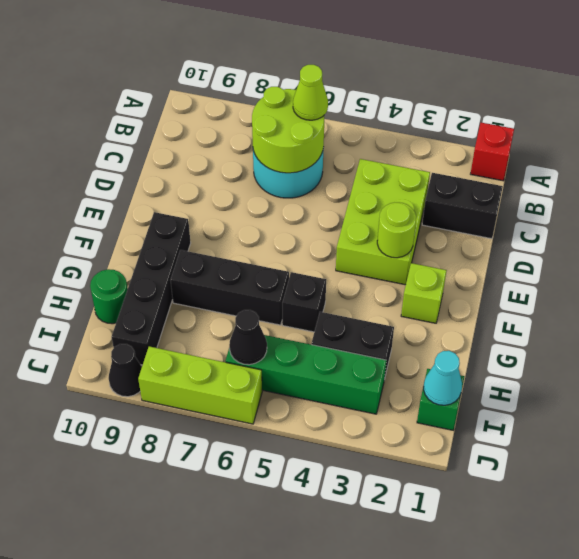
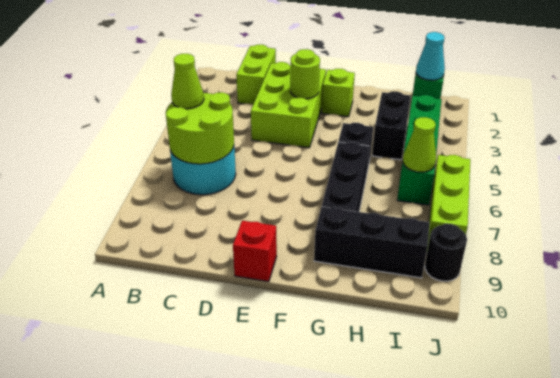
red 1x1 brick [471,123,514,181] -> red 1x1 brick moved to [233,221,277,282]
black 1x2 brick [422,173,503,239] -> lime 1x2 brick [236,44,276,104]
lime 2x3 brick [336,159,430,285] -> lime 2x3 brick turned to [251,62,326,148]
black 1x4 brick [112,212,191,365] -> black 1x3 brick [314,207,430,278]
green 1x1 round brick [90,269,128,324] -> none
black 1x1 cone [229,310,267,365] -> lime 1x1 cone [403,117,436,172]
black 1x1 cone [109,344,142,397] -> black 1x1 round brick [425,224,467,281]

